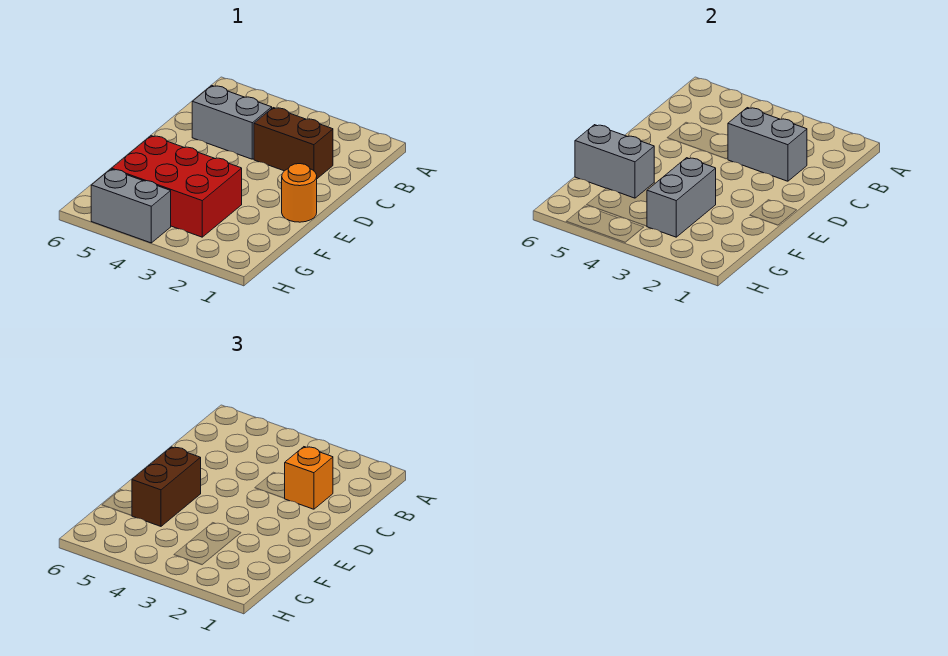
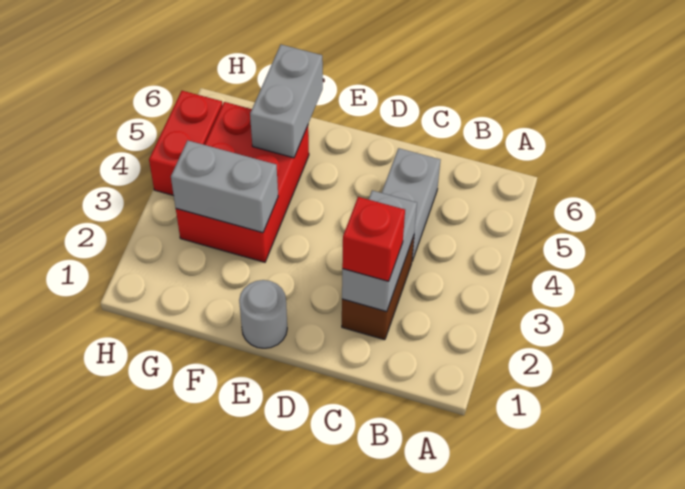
orange 1x1 brick [284,447,333,509] -> red 1x1 brick [342,197,405,281]
orange 1x1 round brick [282,164,317,222] -> grey 1x1 round brick [239,280,287,348]
brown 1x2 brick [132,447,201,526] -> none
grey 1x2 brick [91,169,171,243] -> red 1x2 brick [149,91,222,196]

